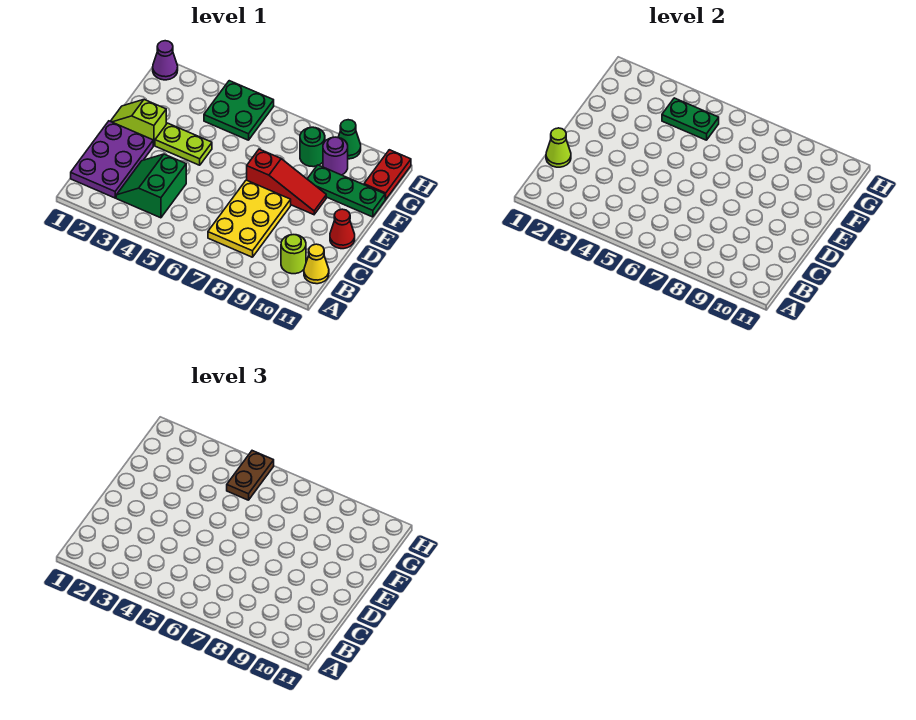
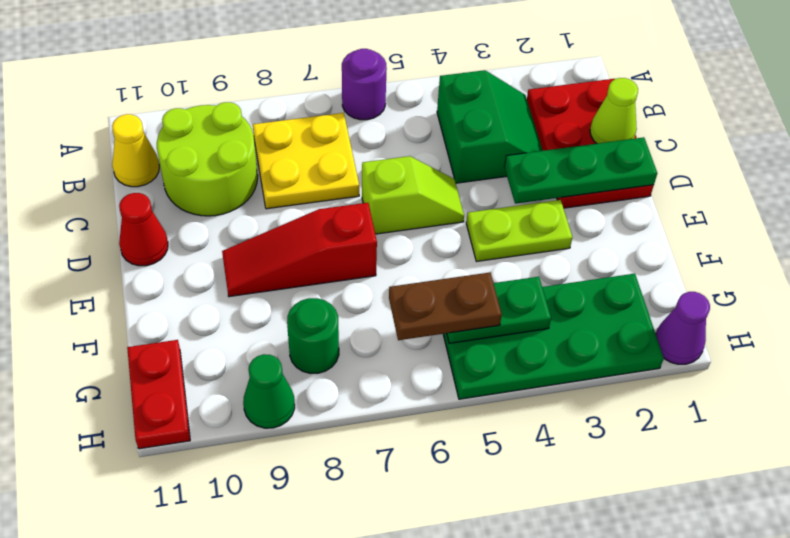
purple 2x3 plate [71,121,153,198] -> red 2x3 plate [527,79,654,208]
yellow 2x3 plate [208,180,291,257] -> yellow 2x2 plate [253,113,359,209]
lime 1x1 round brick [281,235,306,274] -> lime 2x2 round brick [157,102,258,216]
lime 1x2 slope [111,100,166,146] -> lime 1x2 slope moved to [362,156,464,234]
green 1x3 plate [308,165,386,217] -> green 1x3 plate moved to [505,137,657,204]
green 2x2 plate [204,81,274,140] -> green 2x4 plate [443,274,664,399]
brown 1x2 plate [227,451,274,500] -> brown 1x2 plate turned to [389,272,502,340]
purple 1x1 round brick [323,137,348,175] -> purple 1x1 round brick moved to [342,49,387,120]

